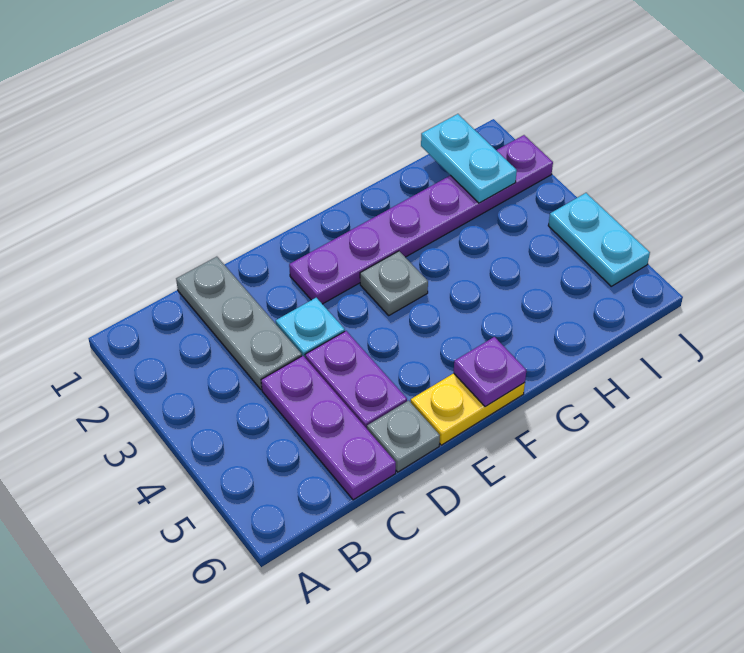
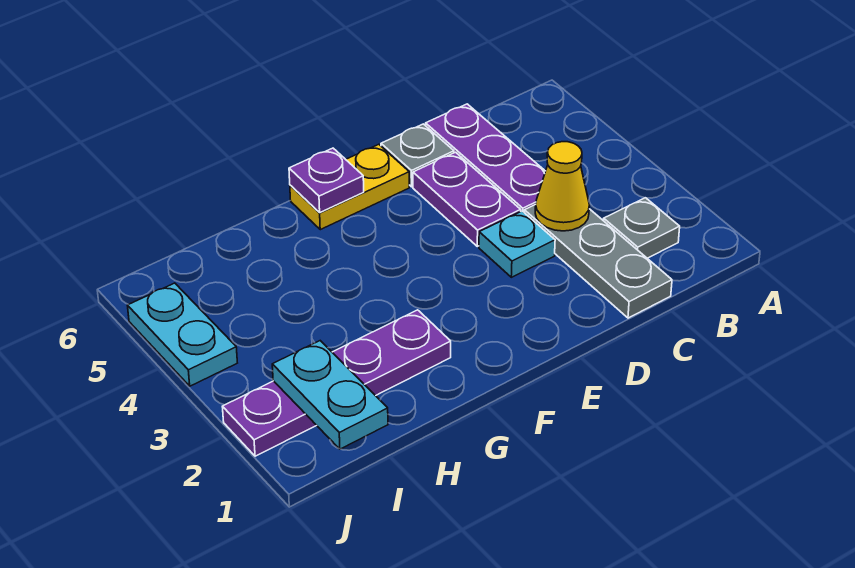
none -> yellow 1x1 cone [535,142,589,231]
purple 1x6 plate [289,135,553,304] -> purple 1x4 plate [222,310,451,456]
grey 1x1 plate [360,251,428,315] -> grey 1x1 plate moved to [604,198,680,258]

